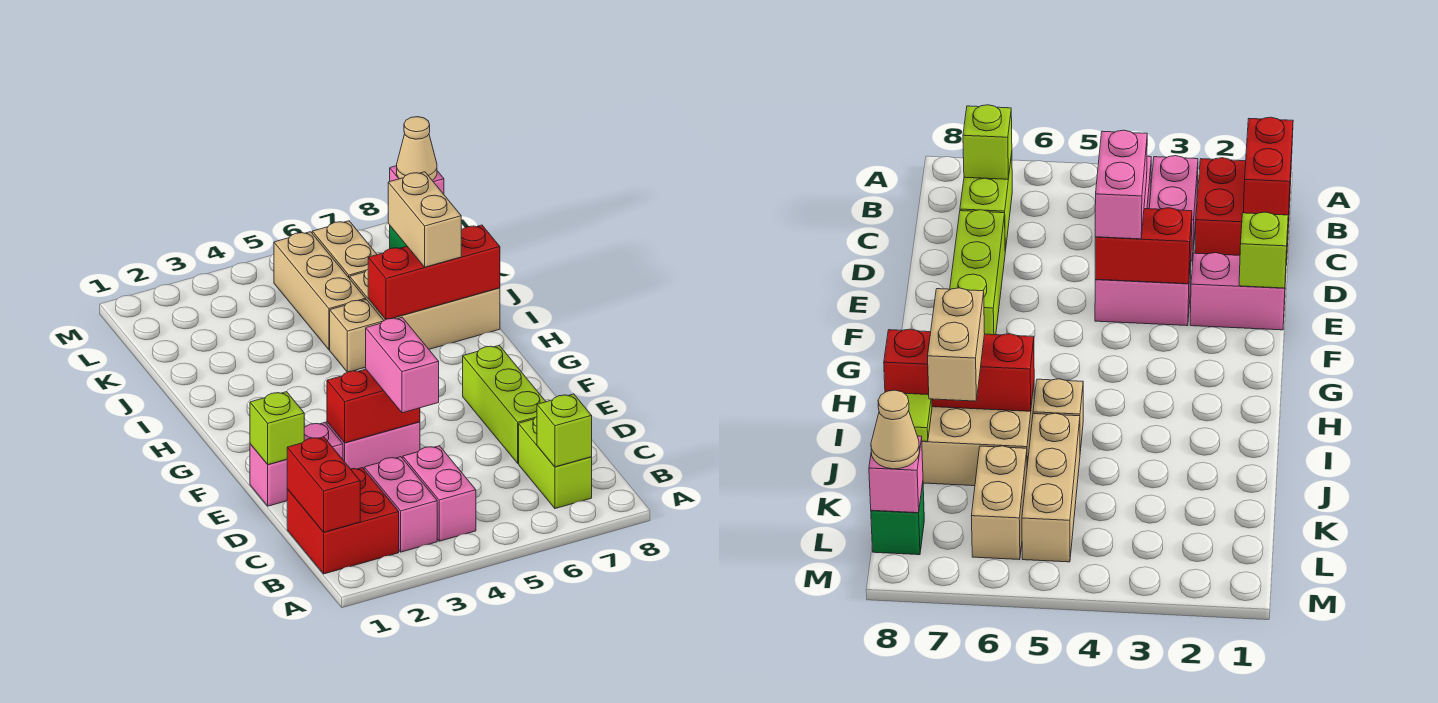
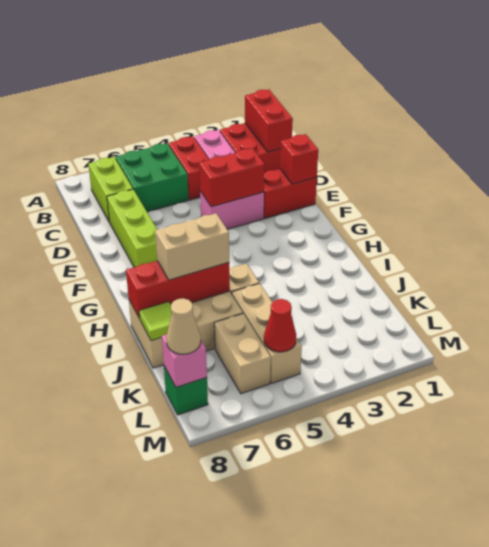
pink 1x2 brick [403,446,476,541] -> red 1x2 brick [168,137,209,200]
none -> green 2x2 brick [116,143,189,212]
lime 1x1 brick [537,394,592,467] -> none
pink 1x2 brick [366,318,439,413] -> none
pink 1x2 brick [250,422,343,506] -> red 1x2 brick [264,169,317,219]
lime 1x1 brick [250,392,304,464] -> red 1x1 brick [280,134,318,184]
tan 1x2 brick [388,172,461,267] -> tan 1x2 brick turned to [155,213,229,280]
none -> red 1x1 cone [264,299,296,352]

